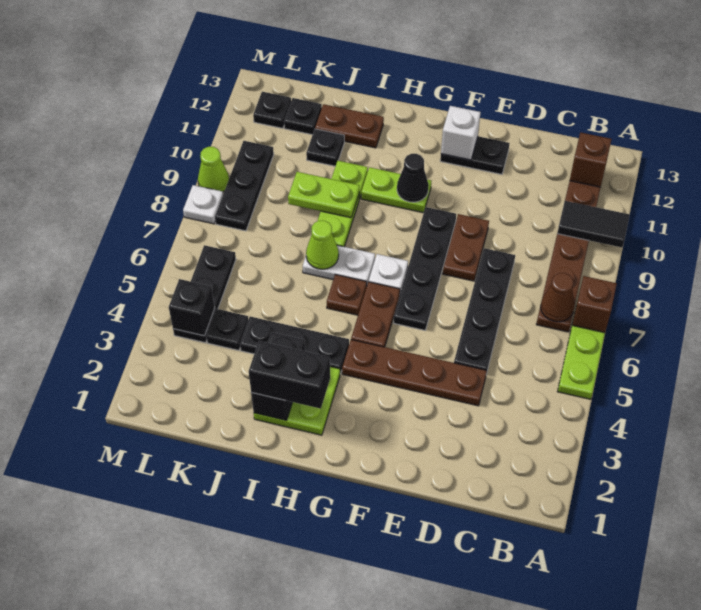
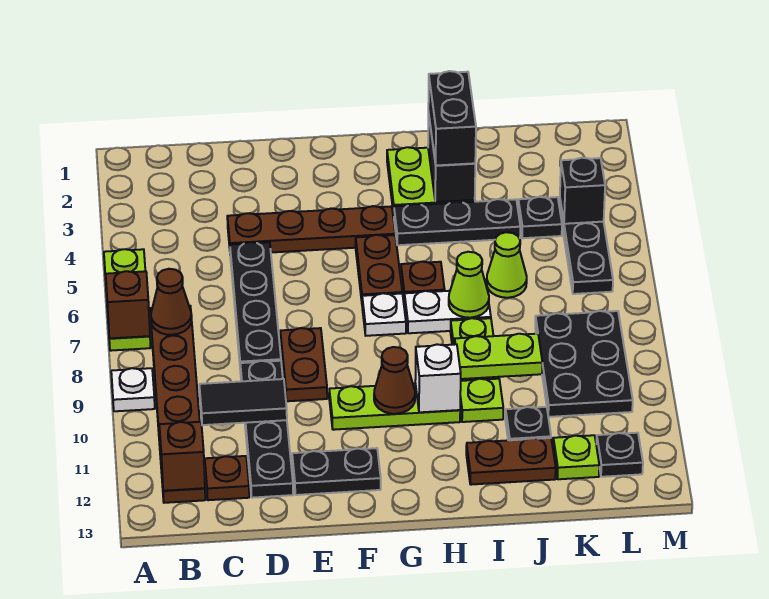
black 1x2 tile [557,201,630,248] -> black 1x2 tile moved to [199,379,287,425]
none -> brown 1x1 plate [205,456,249,500]
black 1x4 plate [394,207,456,330] -> black 1x4 plate moved to [240,361,293,498]
white 1x1 brick [441,106,481,160] -> white 1x1 brick moved to [415,344,461,412]
lime 1x2 plate [361,167,431,213] -> lime 1x3 plate [329,384,460,430]
black 1x1 cone [397,154,429,202] -> brown 1x1 cone [374,347,415,414]
black 1x2 brick [249,341,330,409] -> black 1x2 brick turned to [428,71,476,166]
black 1x1 plate [284,98,322,135] -> lime 1x1 plate [553,435,599,479]
black 1x3 plate [215,141,274,231] -> black 2x3 plate [535,311,633,417]
white 1x1 plate [183,185,223,224] -> white 1x1 plate moved to [111,368,155,411]
lime 1x1 cone [198,147,229,192] -> lime 1x1 cone moved to [487,232,527,298]

